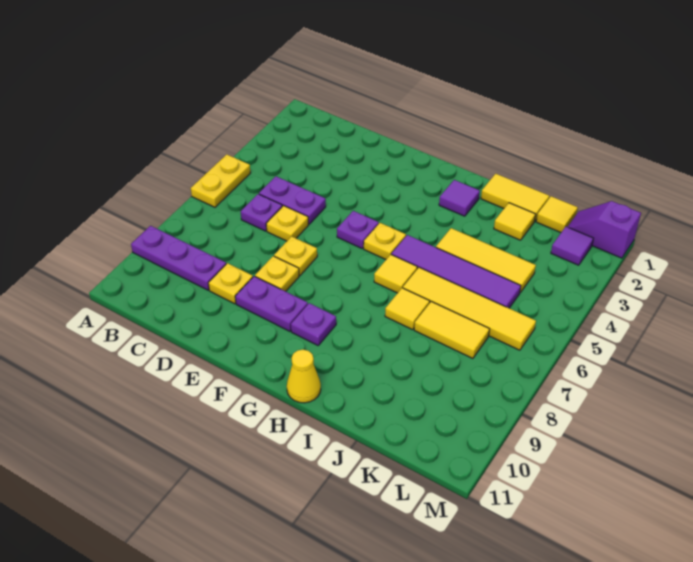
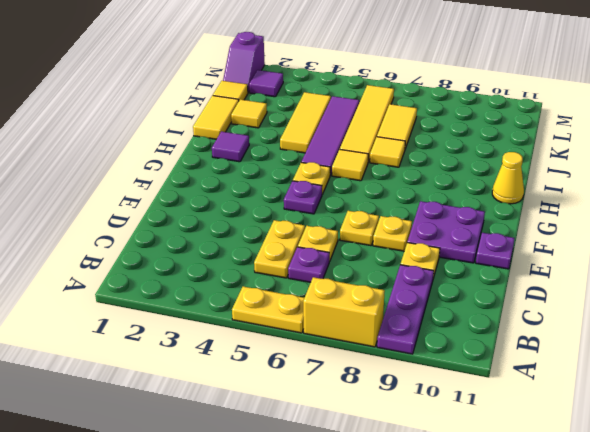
none -> yellow 1x2 brick [303,277,385,347]
purple 1x2 plate [259,176,326,224] -> yellow 1x2 plate [254,220,305,278]
purple 1x2 plate [235,276,308,331] -> purple 2x2 plate [407,201,485,263]
purple 1x1 plate [291,303,336,345] -> purple 1x1 plate moved to [476,233,515,269]

